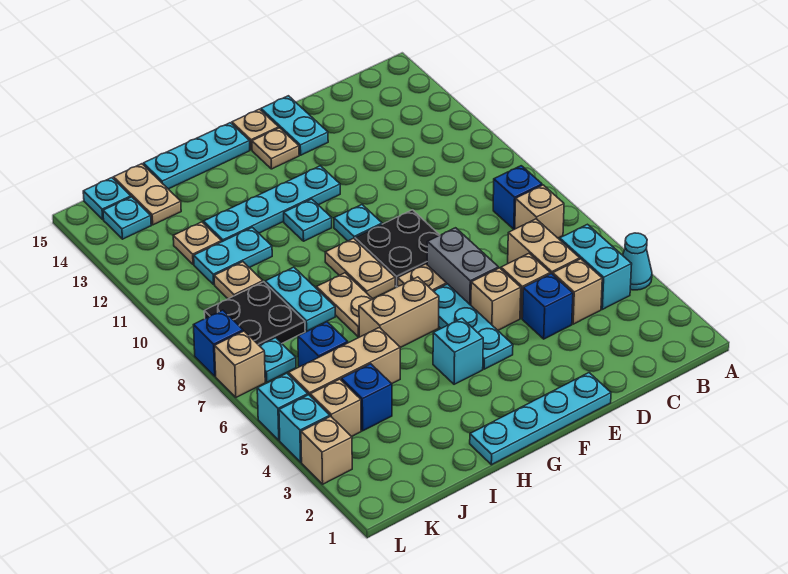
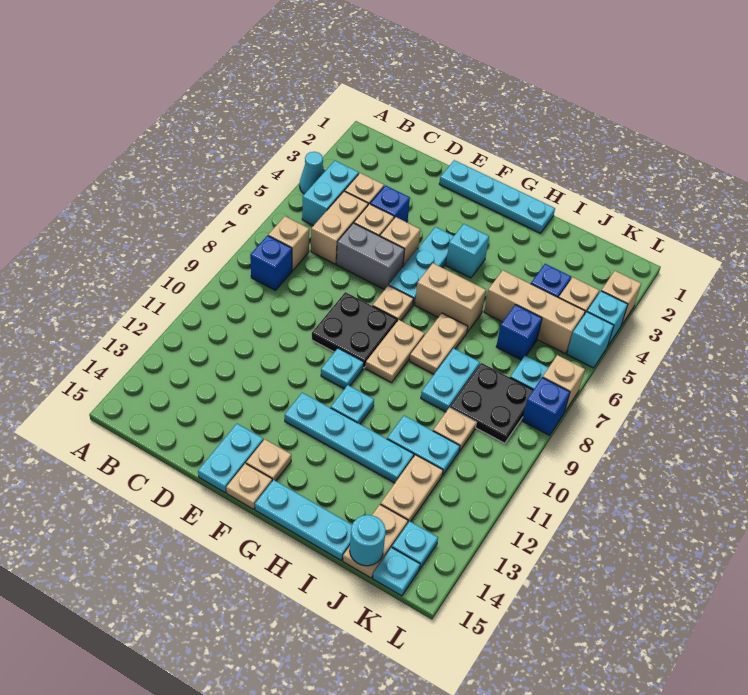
grey 1x2 brick [427,228,498,305] -> grey 1x2 brick turned to [336,223,405,290]
tan 1x1 plate [173,222,221,265] -> tan 1x2 plate [380,455,443,522]
none -> cyan 1x1 round brick [350,515,386,566]

